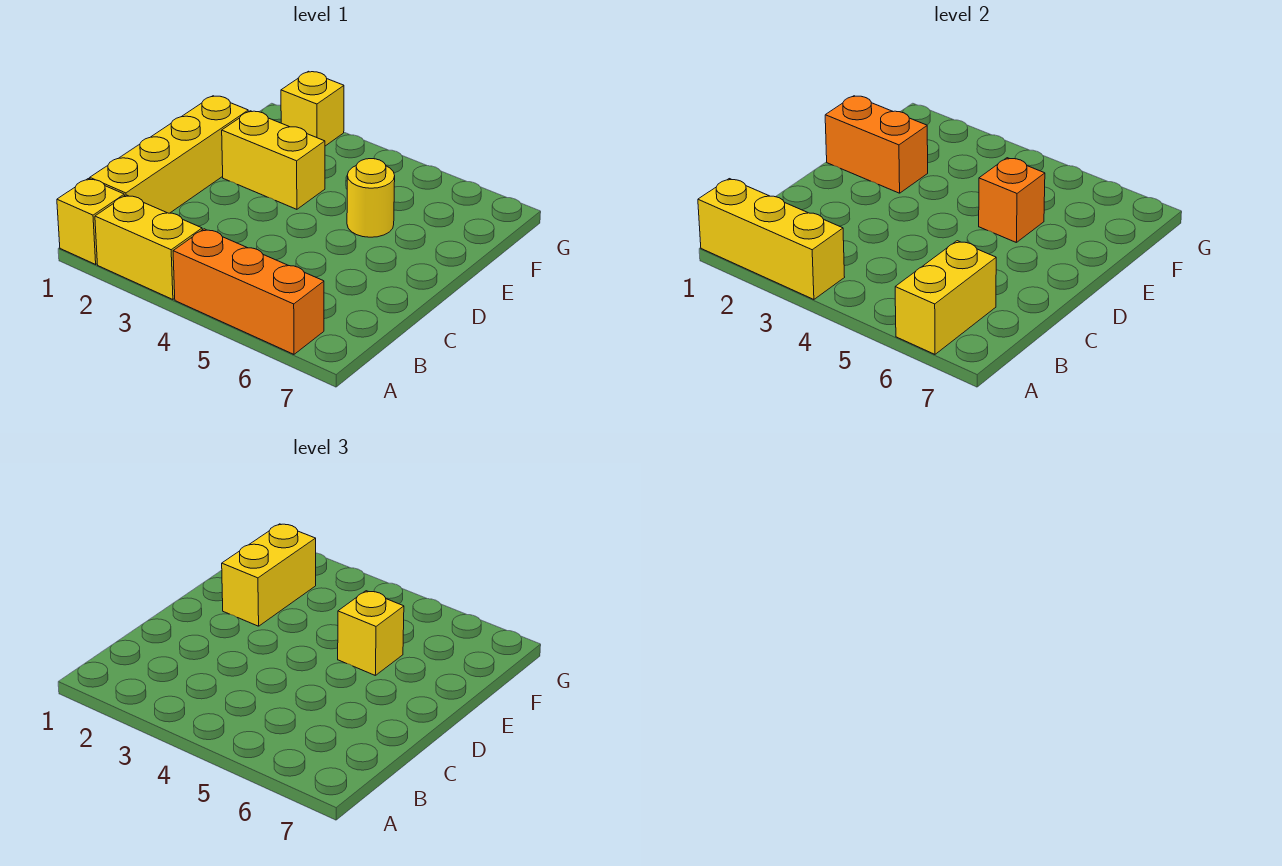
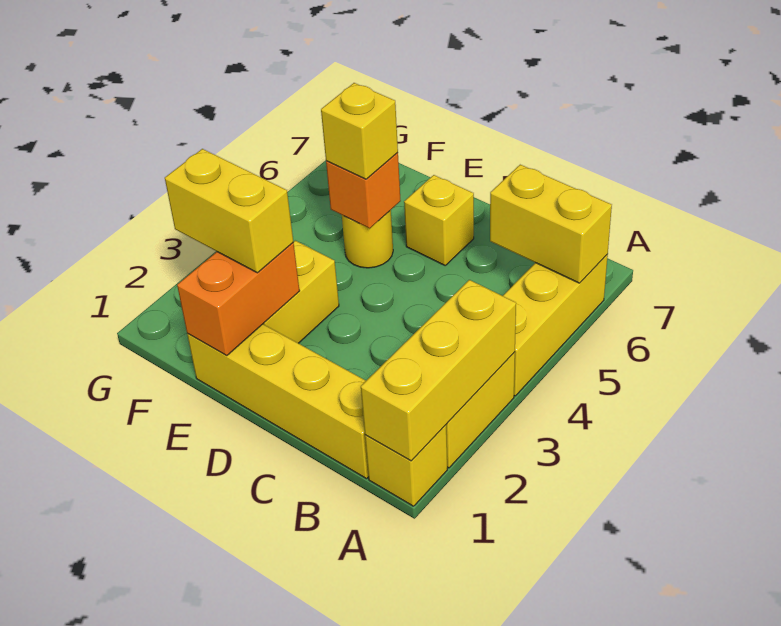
orange 1x3 brick [173,229,324,354] -> yellow 1x3 brick [503,254,608,396]
yellow 1x1 brick [281,71,344,146] -> yellow 1x1 brick moved to [404,175,474,265]

